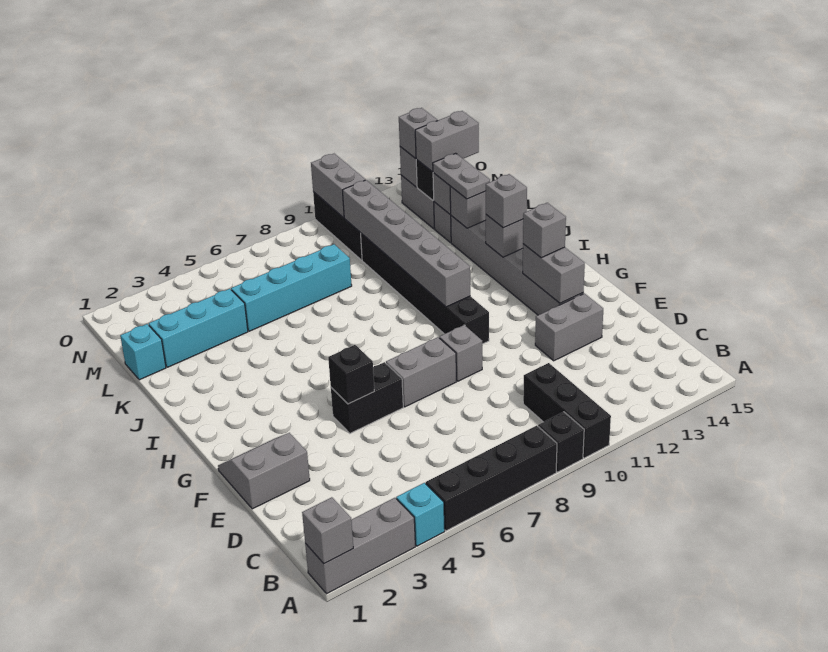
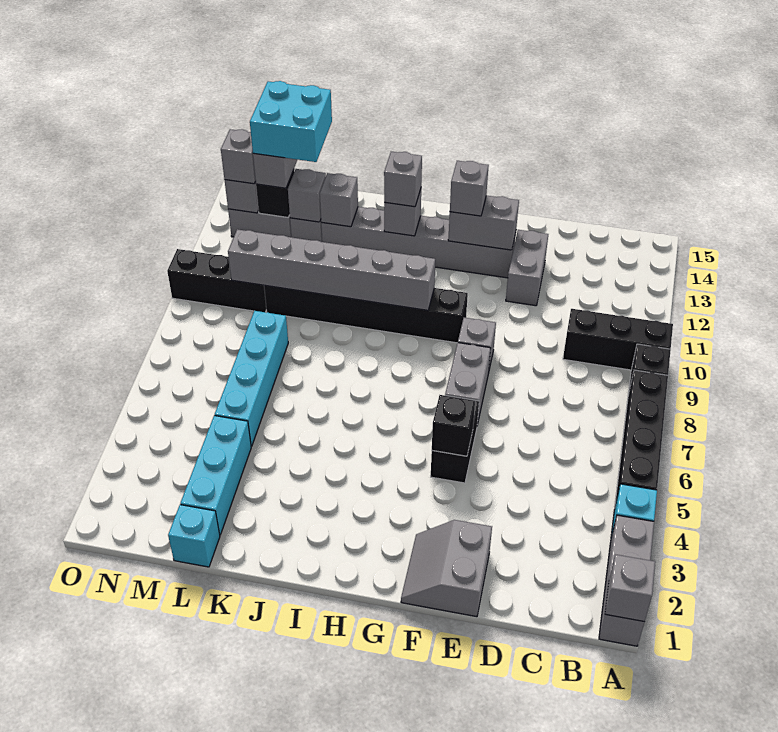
grey 1x2 plate [433,153,490,199] -> none
none -> cyan 2x2 brick [250,81,332,162]
grey 1x2 brick [311,154,365,218] -> none

